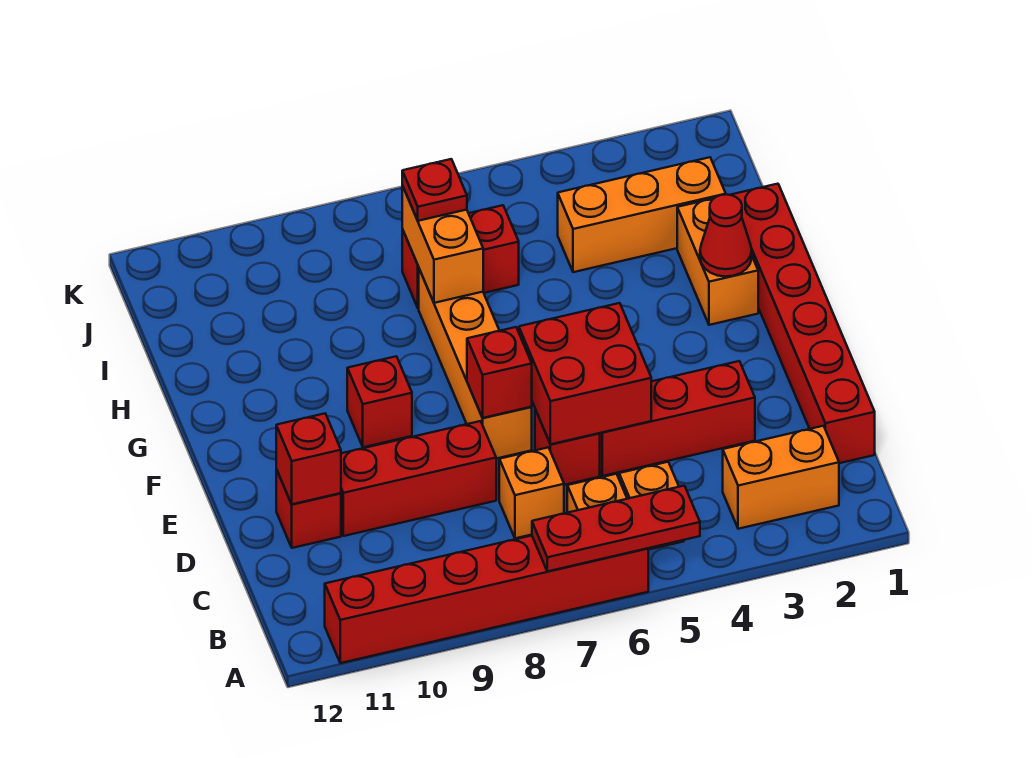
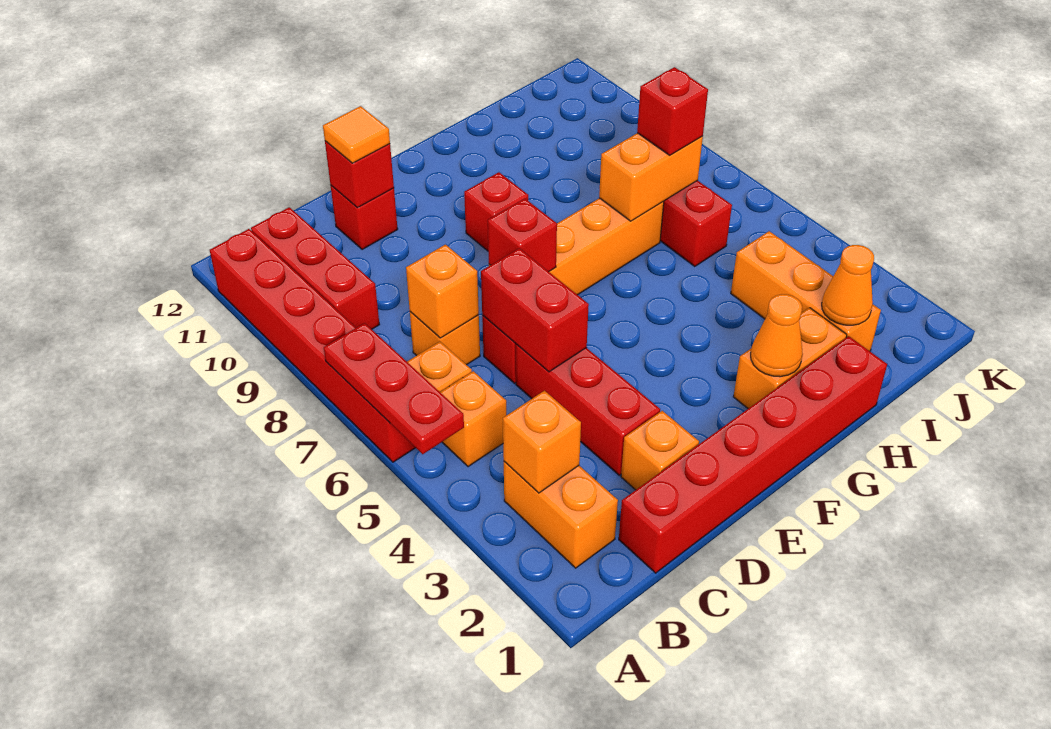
none -> orange 1x1 brick [503,391,581,493]
none -> orange 1x1 brick [406,245,479,338]
none -> orange 1x1 brick [621,411,699,490]
red 2x2 brick [519,303,651,444] -> red 1x2 brick [481,248,589,372]
red 1x3 brick [341,421,496,536] -> red 1x3 brick moved to [251,207,380,329]
none -> orange 1x1 tile [323,106,390,163]
red 1x1 cone [700,194,752,277] -> orange 1x1 cone [751,294,803,377]
none -> orange 1x1 cone [822,245,874,325]
red 1x1 plate [402,159,467,221] -> red 1x1 brick [637,67,708,155]

